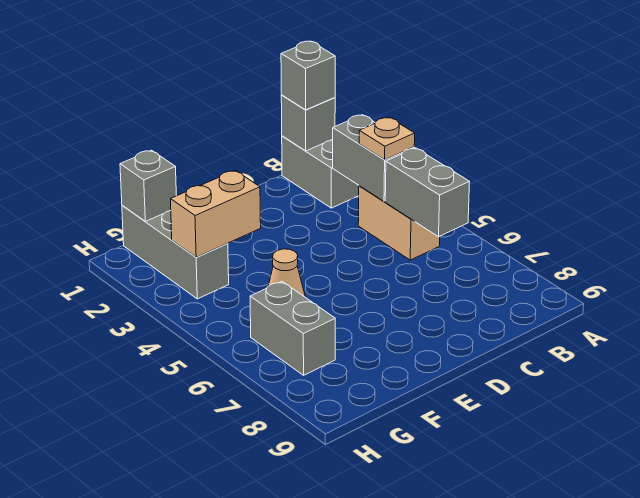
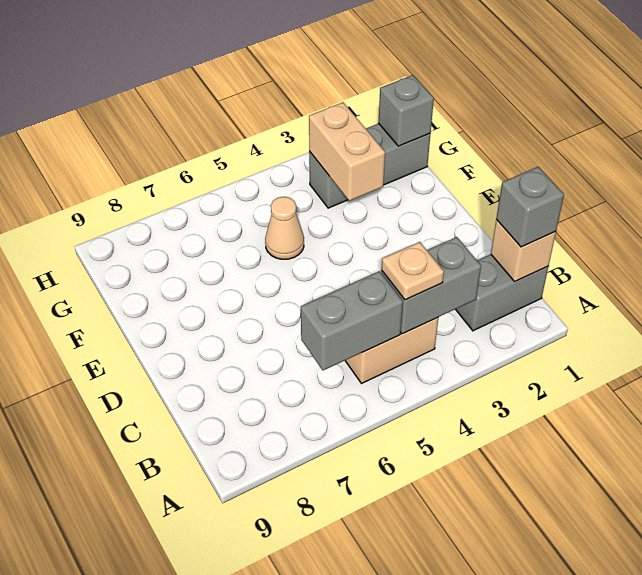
grey 1x1 brick [281,95,335,151] -> tan 1x1 brick [491,220,556,281]
grey 1x2 brick [250,281,335,375] -> none

